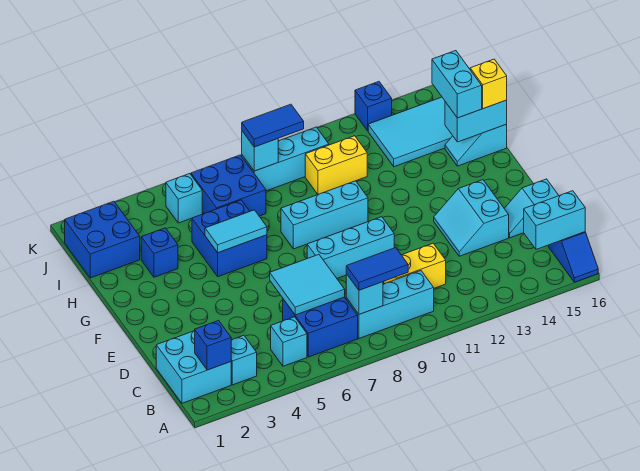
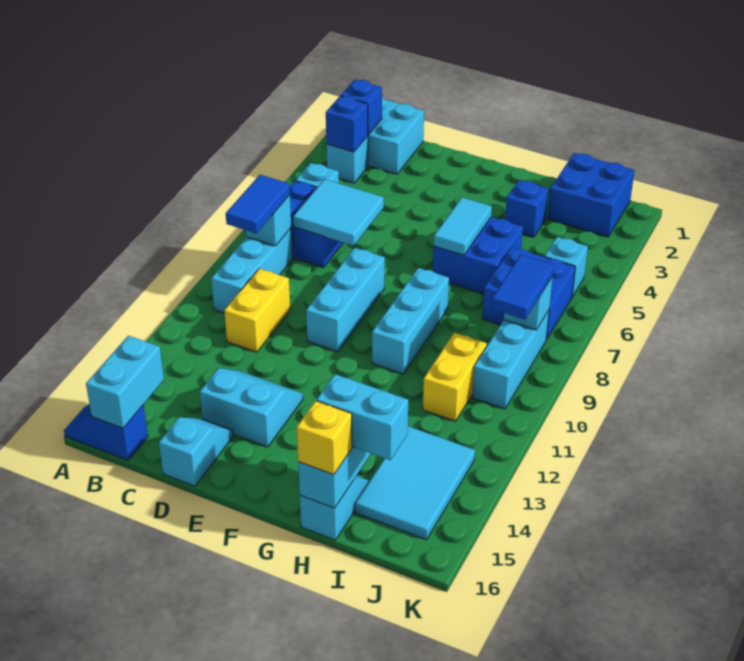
blue 1x1 brick [355,82,392,131] -> blue 1x1 brick moved to [326,96,368,152]

